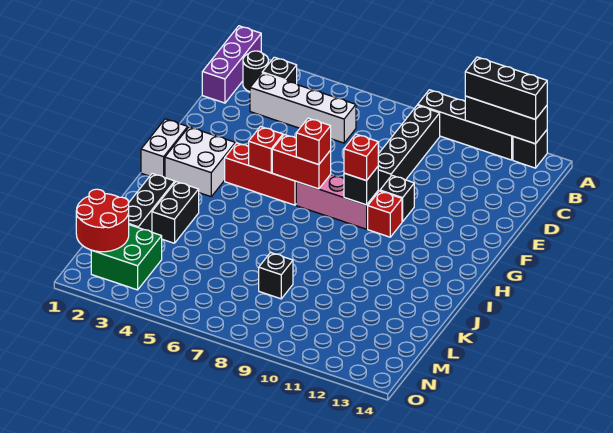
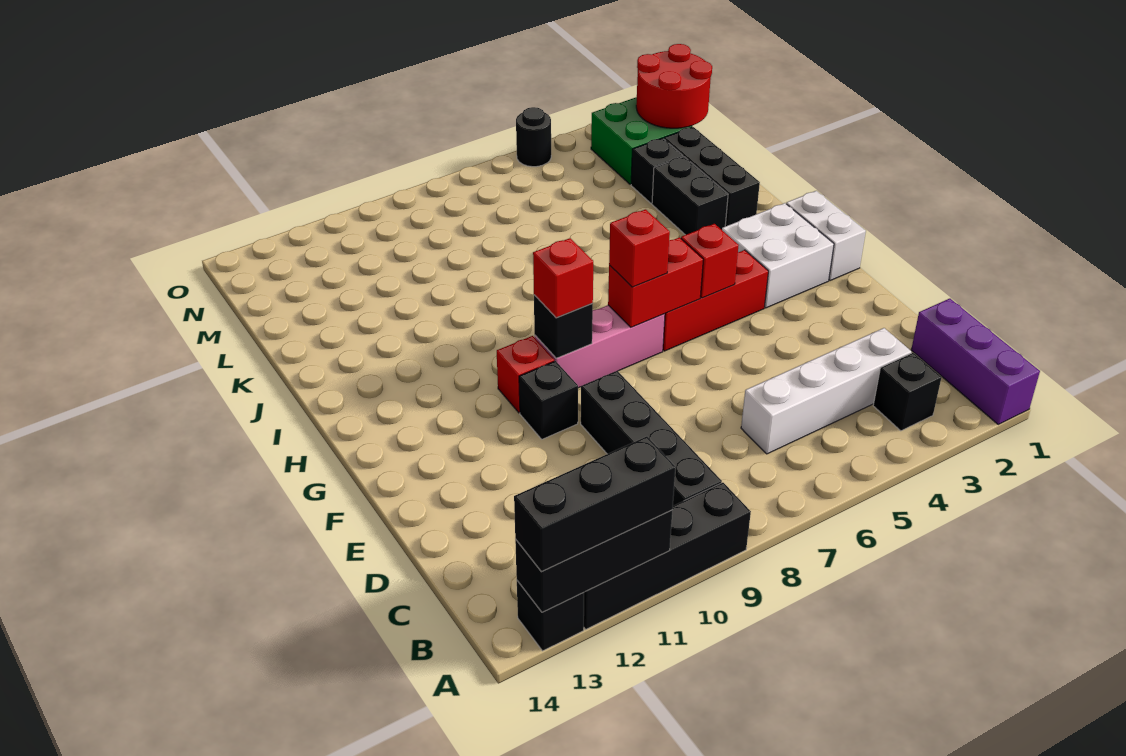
black 1x1 round brick [243,51,268,92] -> black 1x1 round brick moved to [516,107,551,167]
black 1x1 brick [259,253,293,299] -> black 1x1 brick moved to [631,138,683,204]

